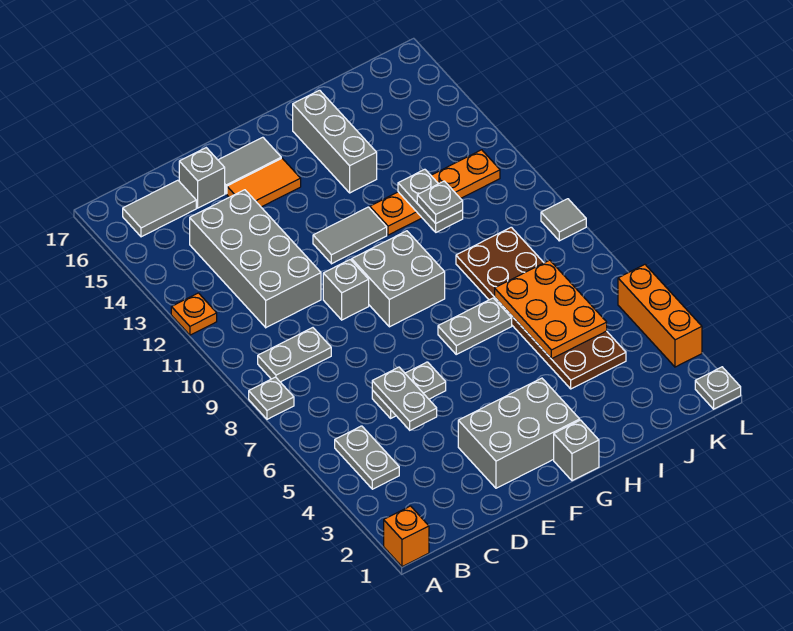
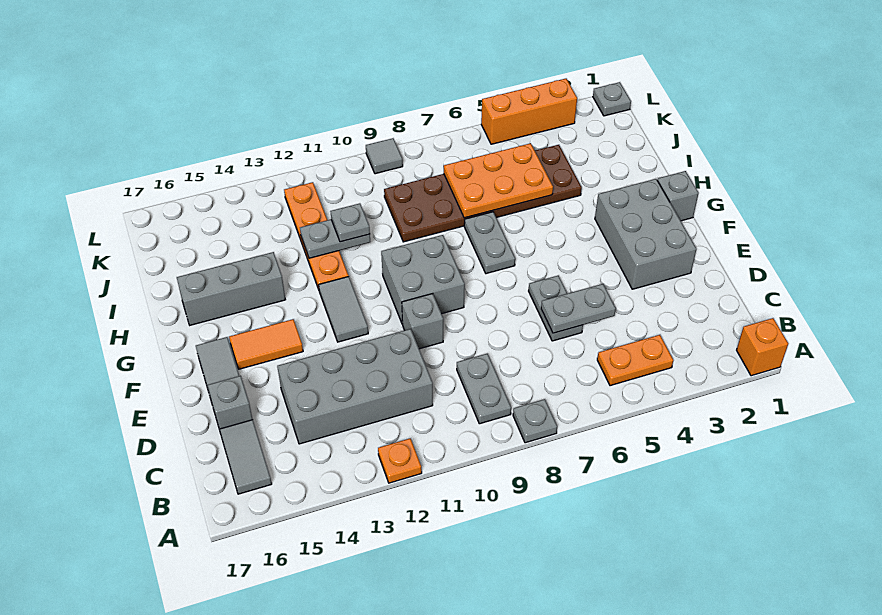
grey 1x2 plate [335,426,399,489] -> orange 1x2 plate [597,335,674,386]
orange 1x2 tile [227,158,301,207] -> orange 1x2 tile turned to [229,319,303,369]

